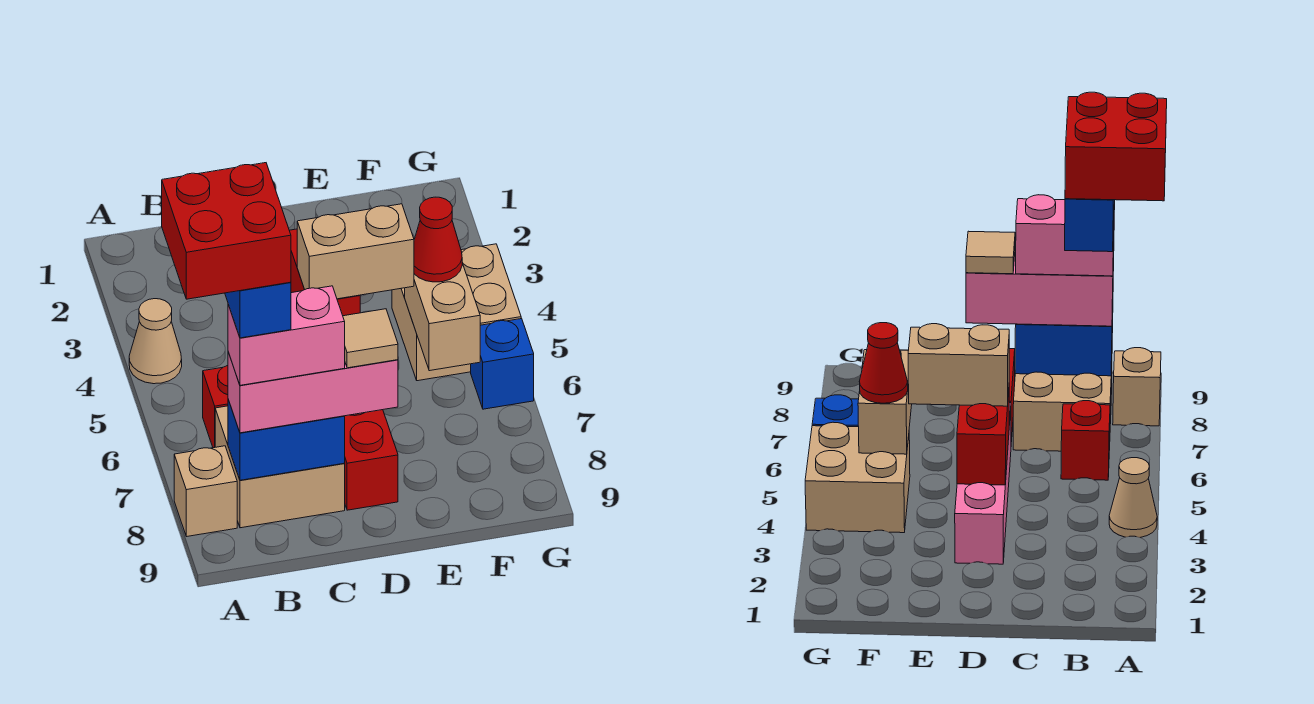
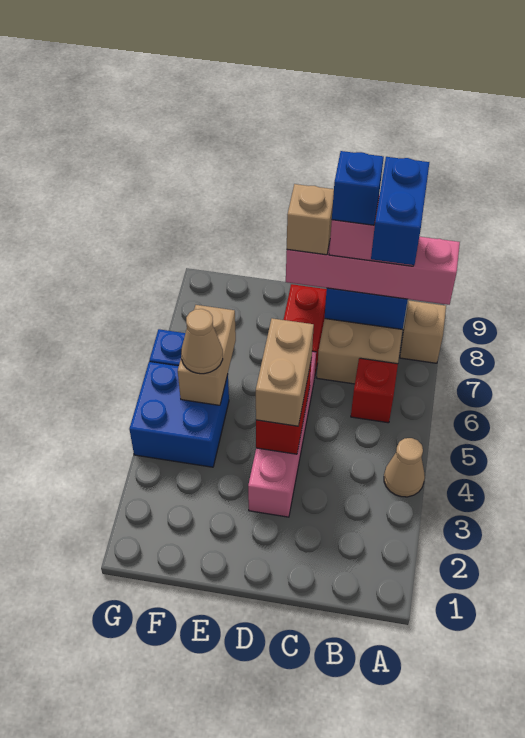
red 2x2 brick [162,163,291,299] -> none
pink 1x3 brick [228,352,398,433] -> pink 1x4 brick [286,237,460,305]
none -> blue 1x1 brick [332,151,384,225]
tan 1x2 brick [297,204,414,299] -> tan 1x2 brick turned to [256,318,314,426]
tan 1x1 tile [343,309,398,368] -> tan 1x1 brick [287,184,334,255]
tan 2x2 brick [392,244,521,381] -> blue 2x2 brick [129,362,229,467]
red 1x1 cone [414,197,462,282] -> tan 1x1 cone [181,309,223,374]

